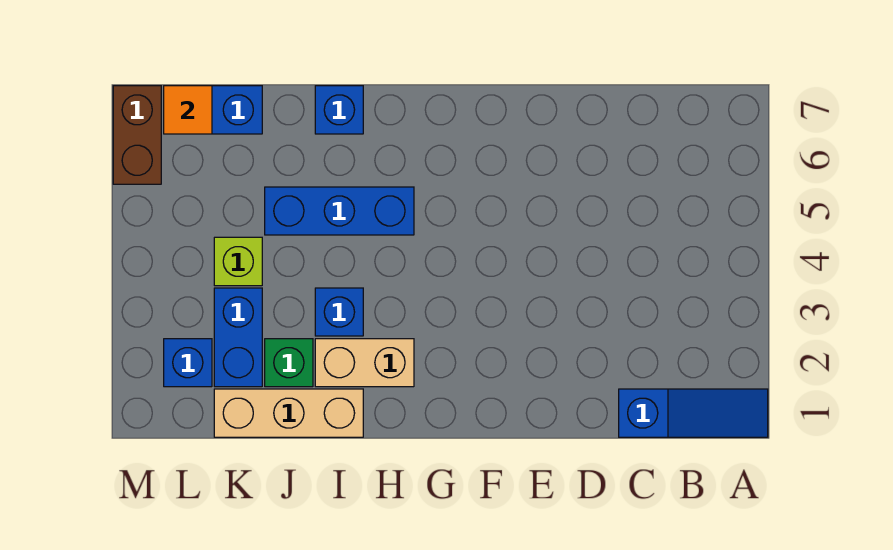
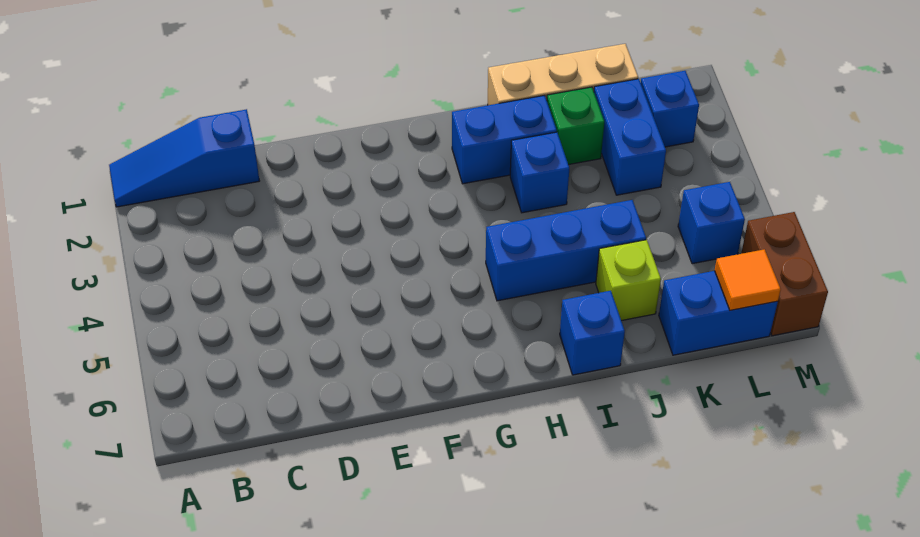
tan 1x2 brick [315,339,414,387] -> blue 1x2 brick [452,95,557,184]
lime 1x1 brick [214,237,262,286] -> lime 1x1 brick moved to [596,240,661,321]
none -> blue 1x1 brick [678,182,745,264]

